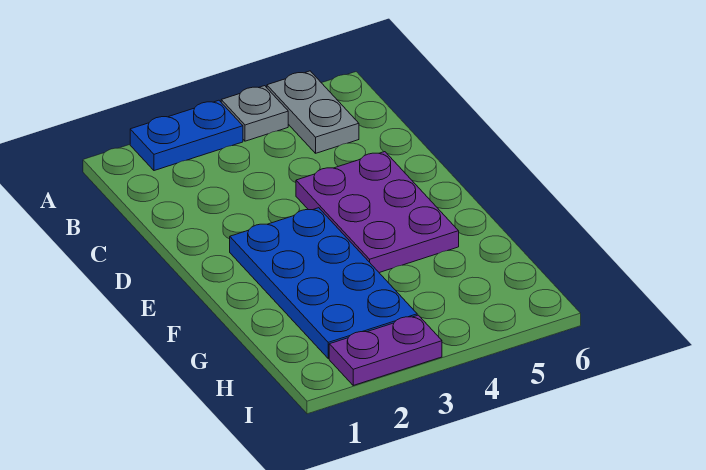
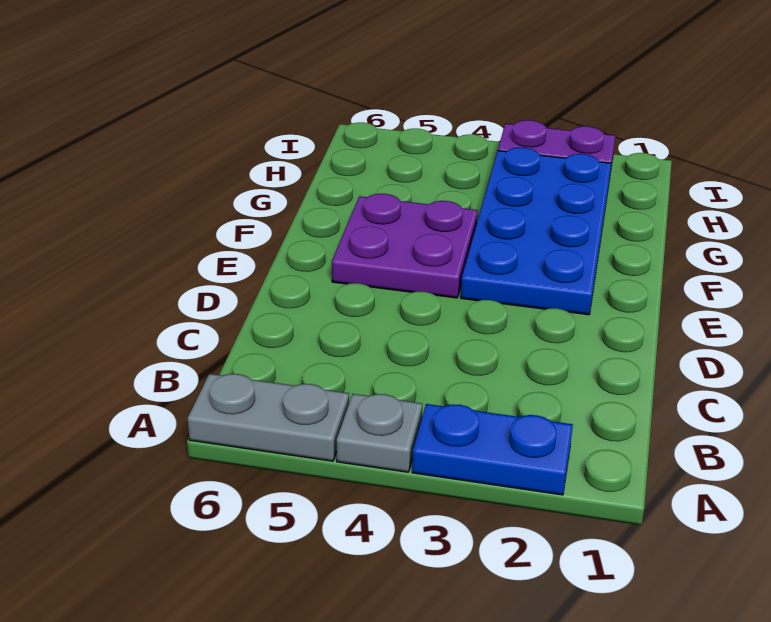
grey 1x2 plate [267,71,359,153] -> grey 1x2 plate turned to [188,374,349,461]
purple 2x3 plate [296,152,459,273] -> purple 2x2 plate [332,194,478,298]

